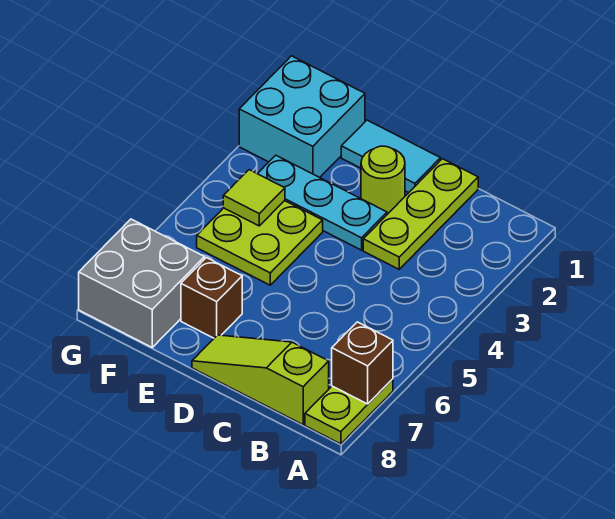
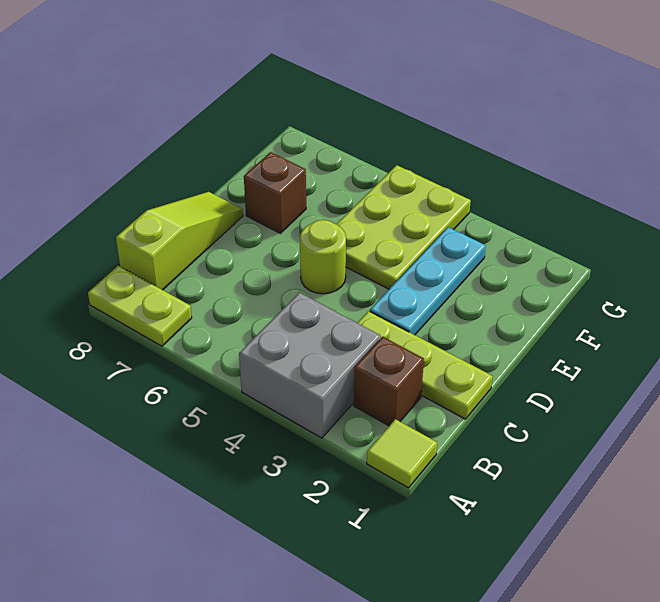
brown 1x1 brick [332,322,393,404] -> brown 1x1 brick moved to [354,337,424,426]
cyan 1x2 tile [341,120,441,193] -> none
lime 1x1 round brick [361,146,405,214] -> lime 1x1 round brick moved to [300,220,346,294]
lime 2x2 plate [197,201,323,285] -> lime 2x3 plate [337,165,471,289]
cyan 2x2 brick [239,56,365,178] -> none
lime 1x1 tile [223,170,285,226] -> lime 1x1 tile moved to [367,419,437,488]
grey 2x2 brick [79,219,205,347] -> grey 2x2 brick moved to [239,293,381,438]

